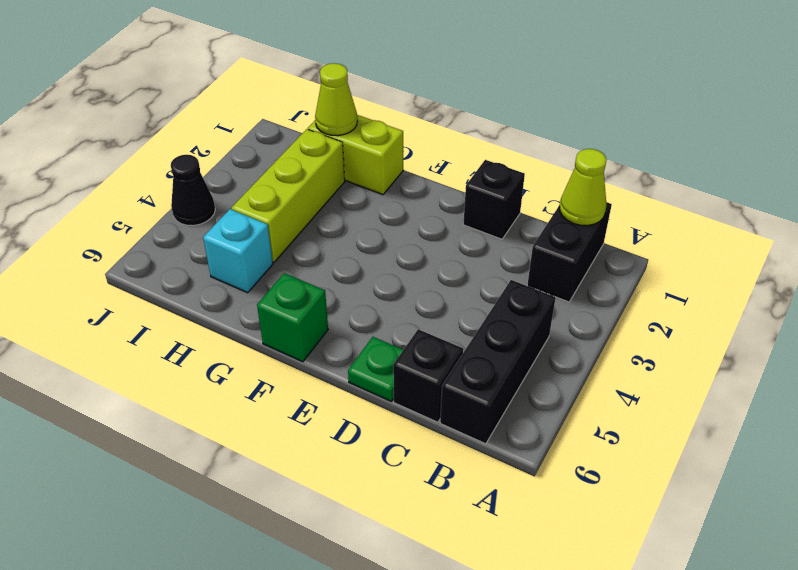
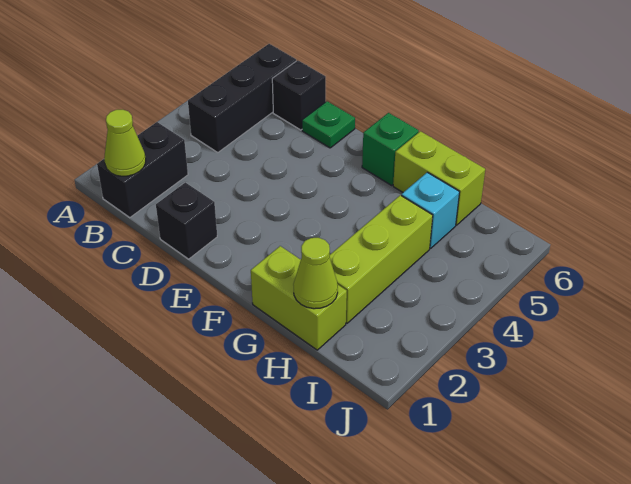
none -> lime 1x2 brick [393,131,485,225]
black 1x1 cone [171,155,215,226] -> none

